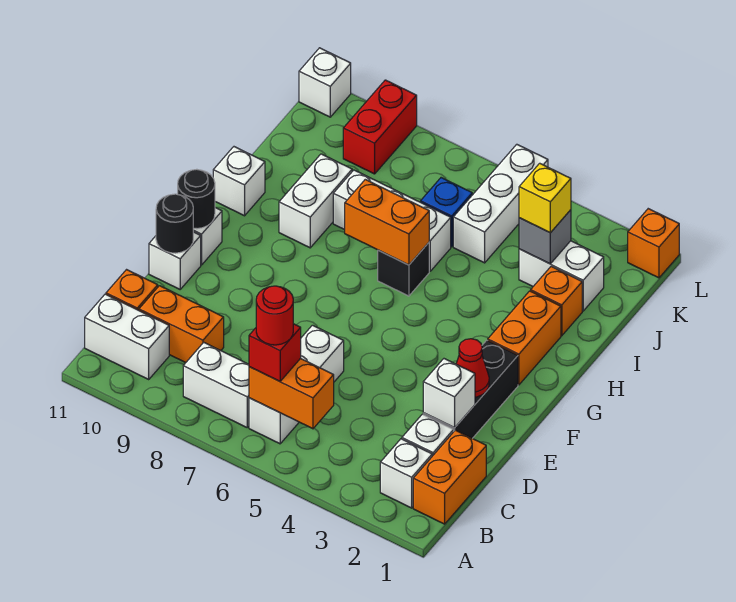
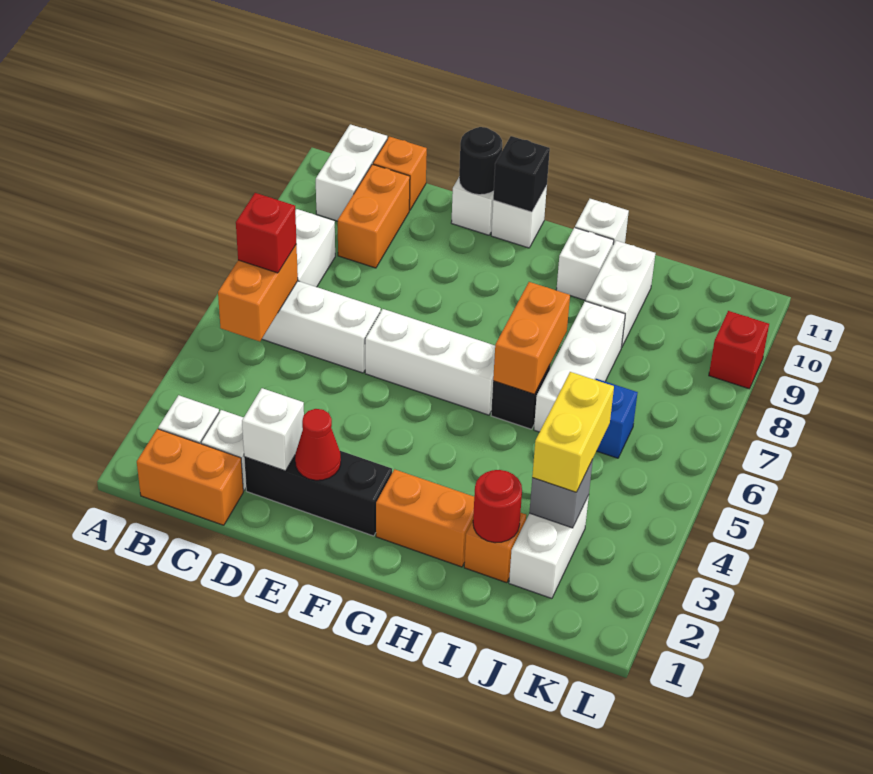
red 1x1 round brick [256,286,293,345] -> red 1x1 round brick moved to [473,470,522,543]
black 1x1 round brick [178,169,215,229] -> black 1x1 brick [493,136,550,212]
white 1x2 brick [279,154,352,248] -> white 1x2 brick turned to [585,241,655,348]
yellow 1x1 brick [519,163,571,233] -> yellow 1x2 brick [532,372,614,492]
white 1x3 brick [453,144,548,263] -> white 1x3 brick moved to [365,309,495,415]
red 1x2 brick [343,80,417,174] -> red 1x1 brick [709,311,769,389]
orange 1x1 brick [628,209,679,278] -> none
white 1x1 brick [299,48,351,117] -> white 1x1 brick moved to [556,228,614,300]

